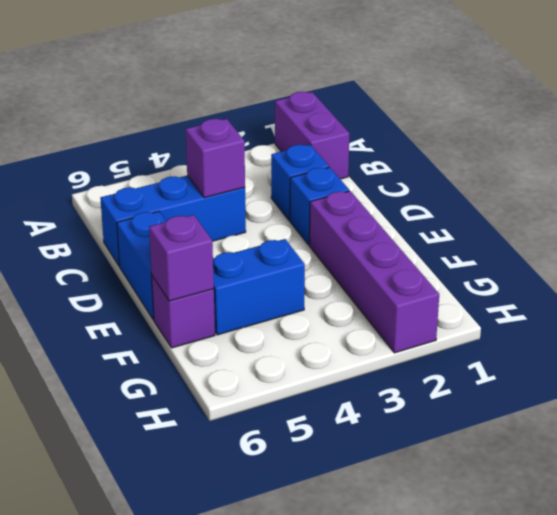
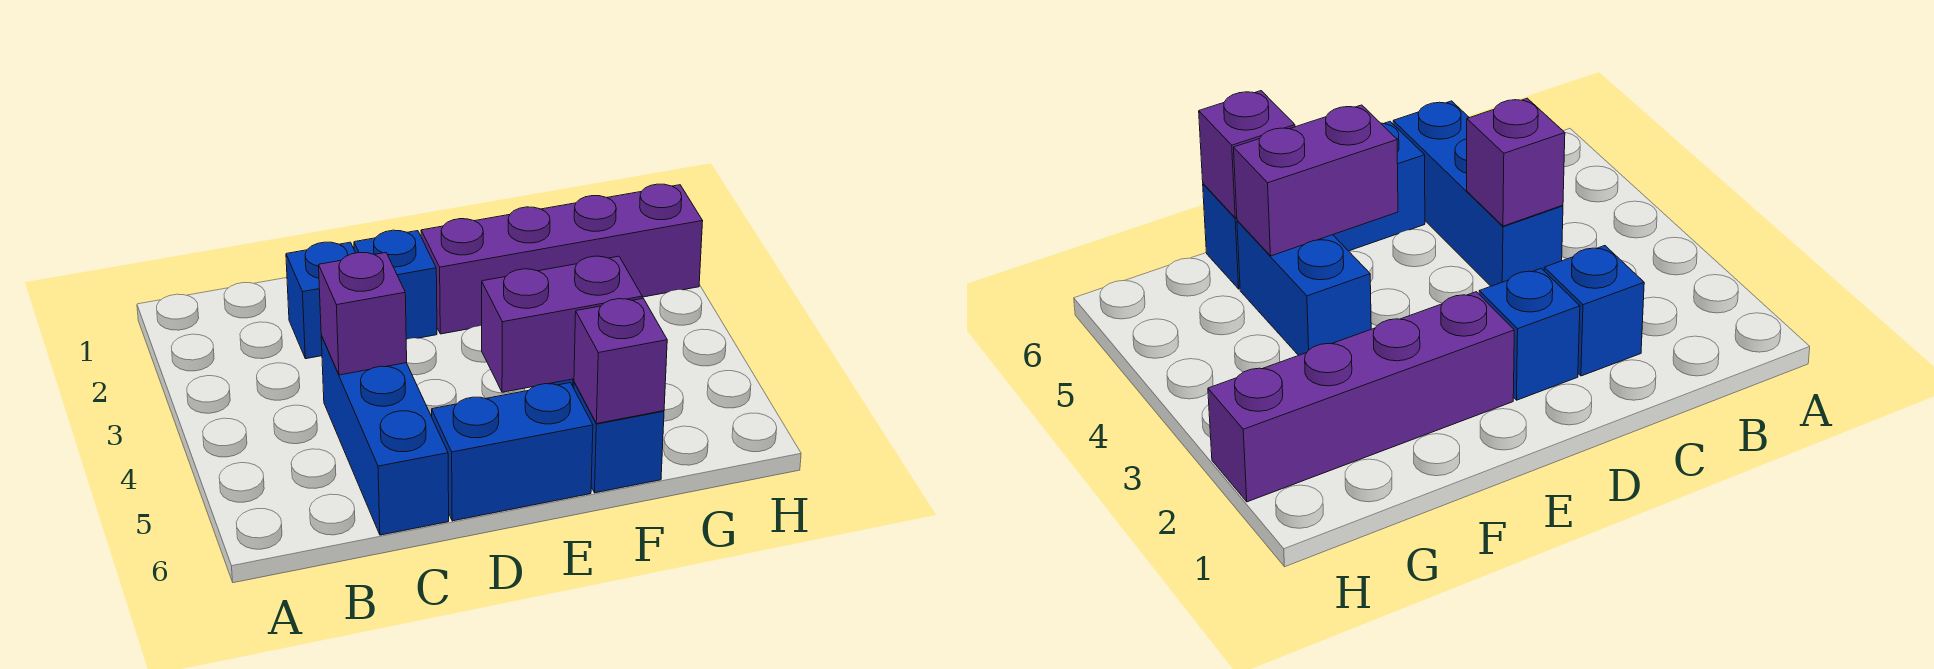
purple 1x2 brick [275,92,349,179] -> purple 1x2 brick moved to [482,256,642,392]
purple 1x1 brick [152,276,215,348] -> blue 1x1 brick [574,382,664,493]

